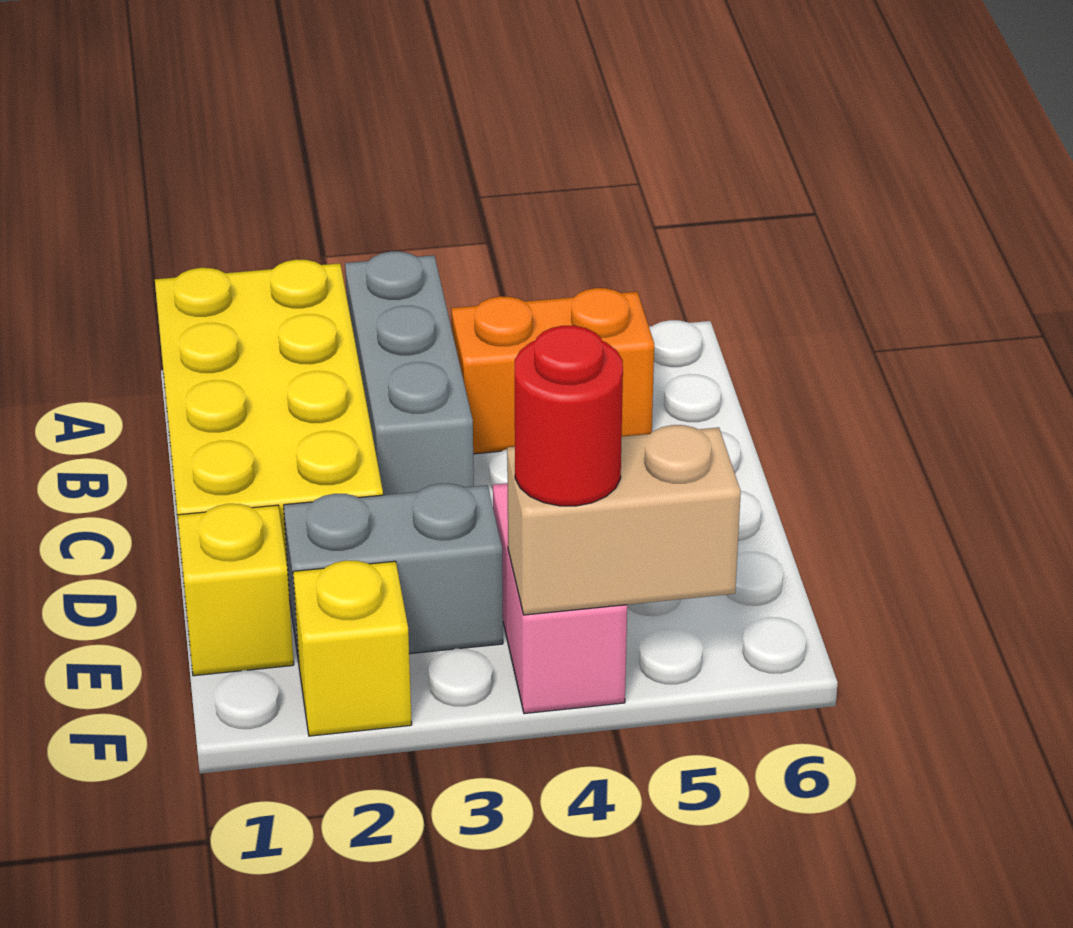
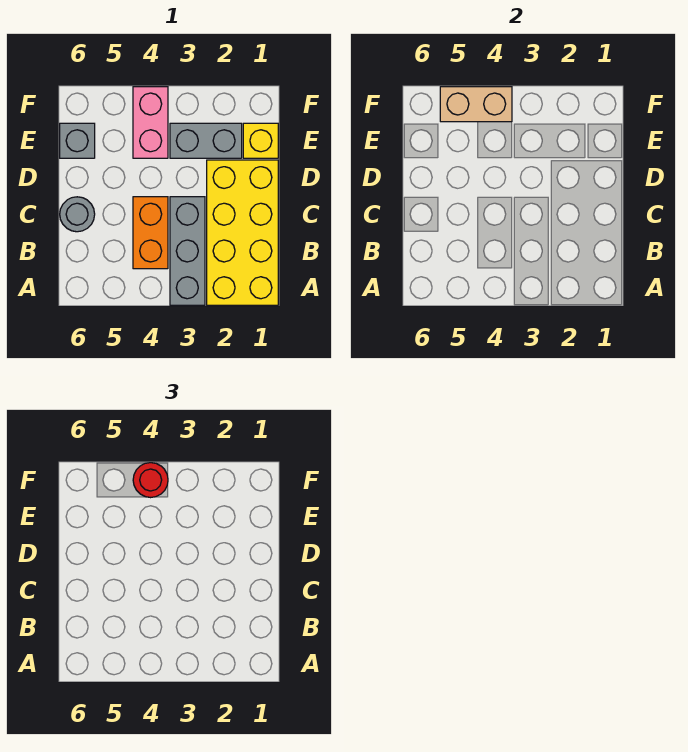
orange 1x2 brick [451,288,654,454] -> orange 1x2 brick turned to [133,197,168,269]
none -> grey 1x1 round brick [60,197,95,232]
none -> grey 1x1 brick [60,123,95,158]
yellow 1x1 brick [293,560,412,736] -> none

